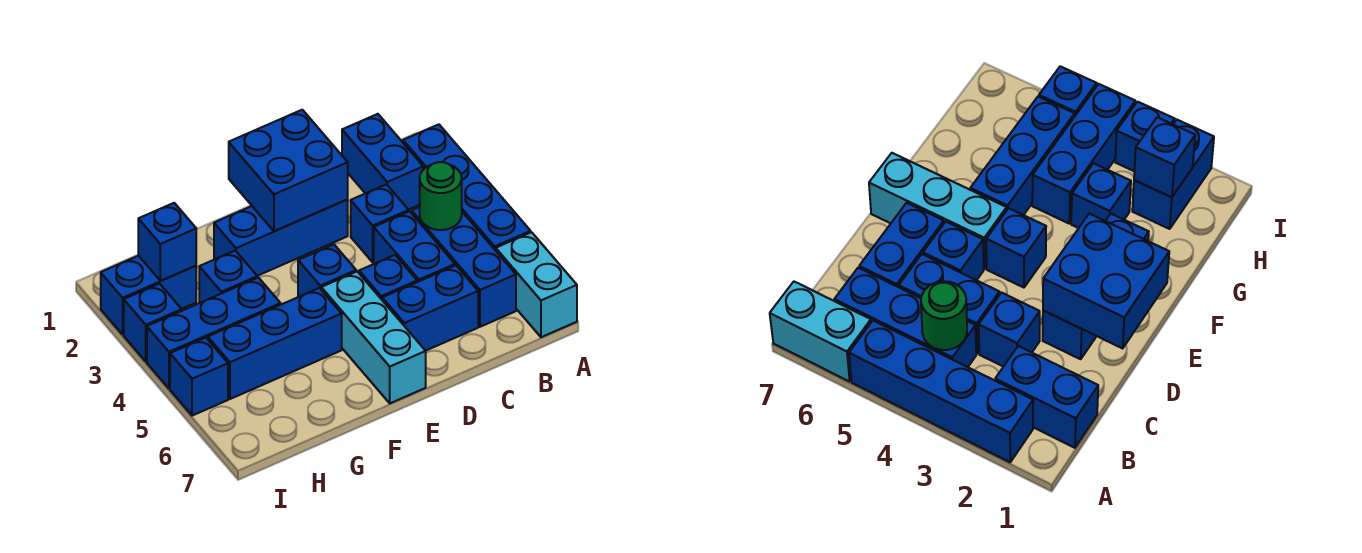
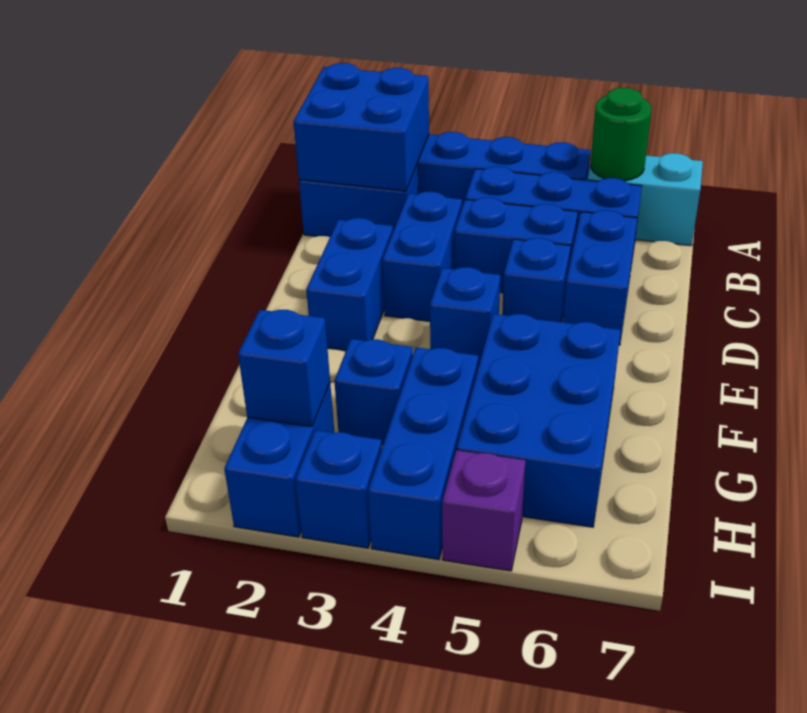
green 1x1 round brick [420,162,462,230] -> green 1x1 round brick moved to [591,88,651,181]
blue 1x1 brick [351,184,409,262] -> blue 1x2 brick [382,192,462,321]
blue 2x2 brick [229,110,348,231] -> blue 2x2 brick moved to [293,63,429,191]
blue 1x3 brick [214,200,348,276] -> blue 1x2 brick [306,218,393,351]
cyan 1x3 brick [321,272,426,403] -> none
blue 1x3 brick [208,288,342,399] -> blue 2x3 brick [457,314,621,527]
blue 1x1 brick [170,338,228,416] -> purple 1x1 brick [442,450,526,571]

